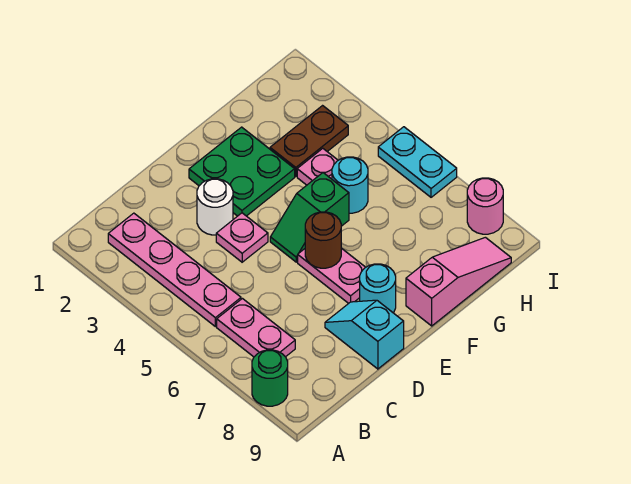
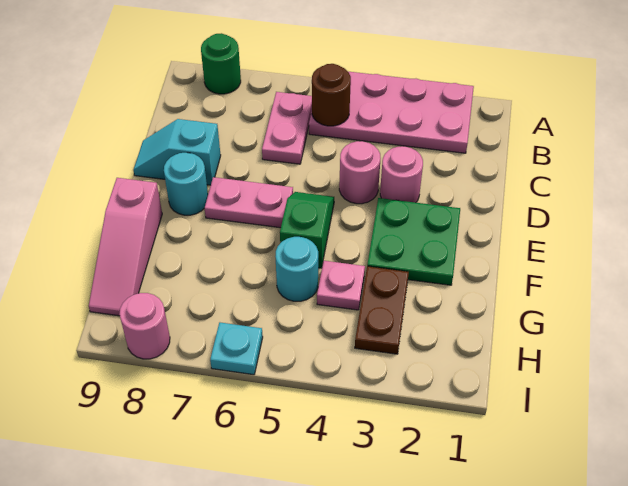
pink 1x4 plate [108,213,241,327] -> pink 2x4 plate [309,72,474,153]
pink 1x2 plate [217,299,295,357] -> pink 1x2 plate turned to [262,92,312,164]
white 1x1 round brick [197,179,233,235] -> pink 1x1 round brick [380,146,423,203]
pink 1x1 plate [216,213,268,262] -> pink 1x1 round brick [339,141,381,204]
cyan 1x2 slope [325,300,404,369] -> cyan 1x2 slope turned to [133,119,221,185]
brown 1x1 round brick [305,212,341,268] -> brown 1x1 round brick moved to [312,64,351,126]
cyan 1x2 plate [378,127,457,197] -> cyan 1x1 plate [210,323,263,375]

